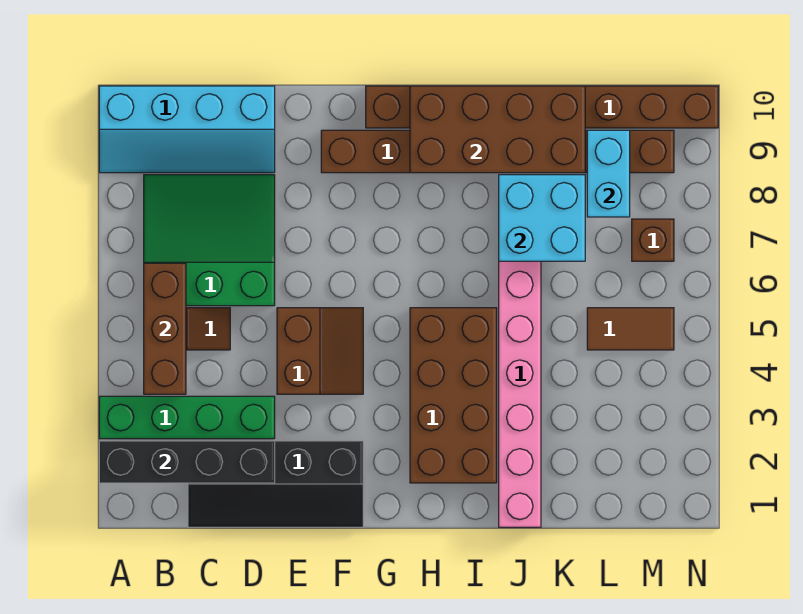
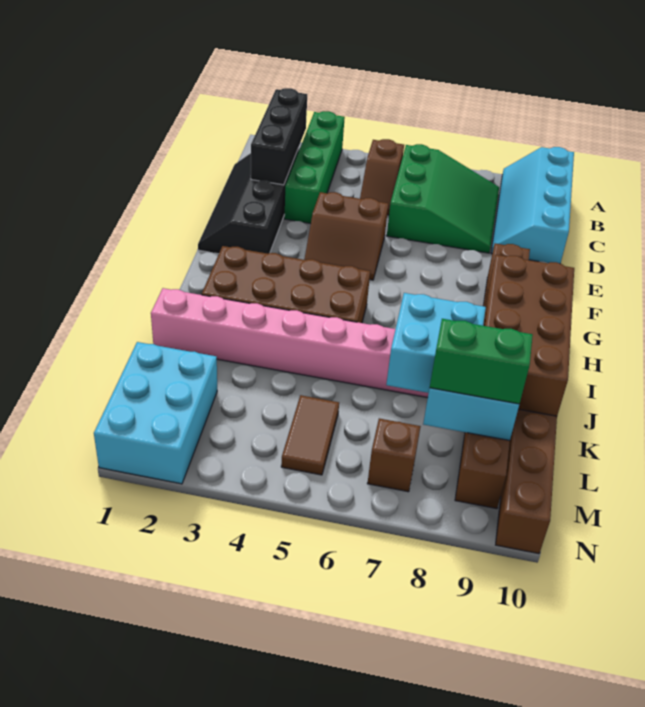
black 1x4 brick [99,441,275,483] -> black 1x3 brick [251,88,307,185]
brown 1x3 brick [144,263,186,394] -> none
none -> cyan 2x3 brick [94,342,217,484]
none -> green 1x2 brick [430,319,533,404]

